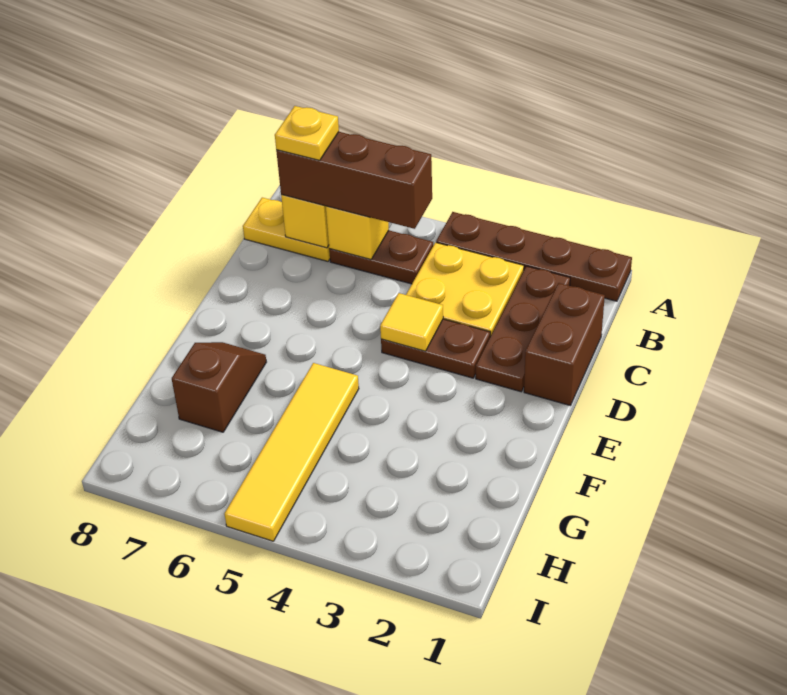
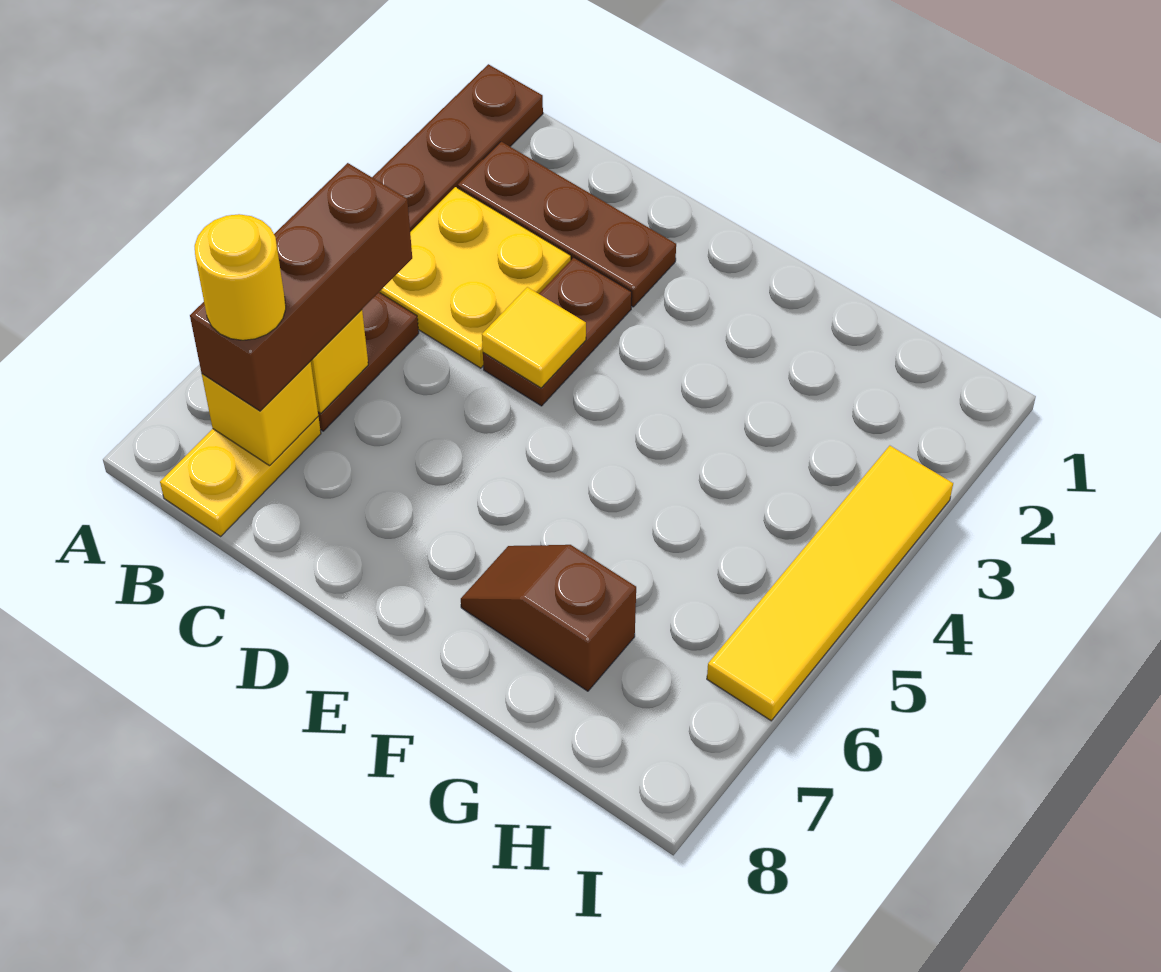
yellow 1x1 plate [275,106,339,160] -> yellow 1x1 round brick [195,214,286,340]
brown 1x2 brick [524,283,605,405] -> none
yellow 1x4 tile [225,363,359,541] -> yellow 1x4 tile turned to [707,446,953,721]

